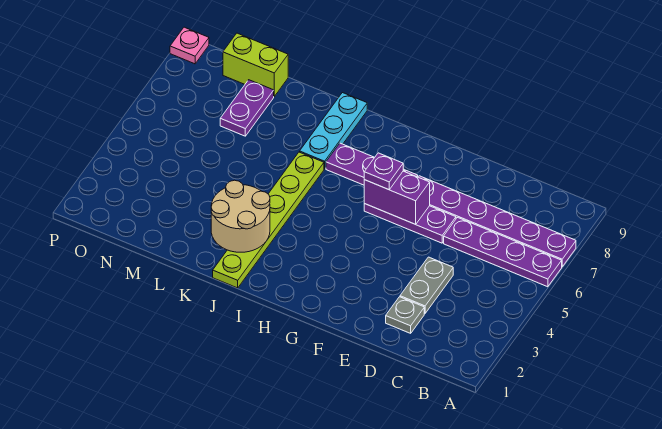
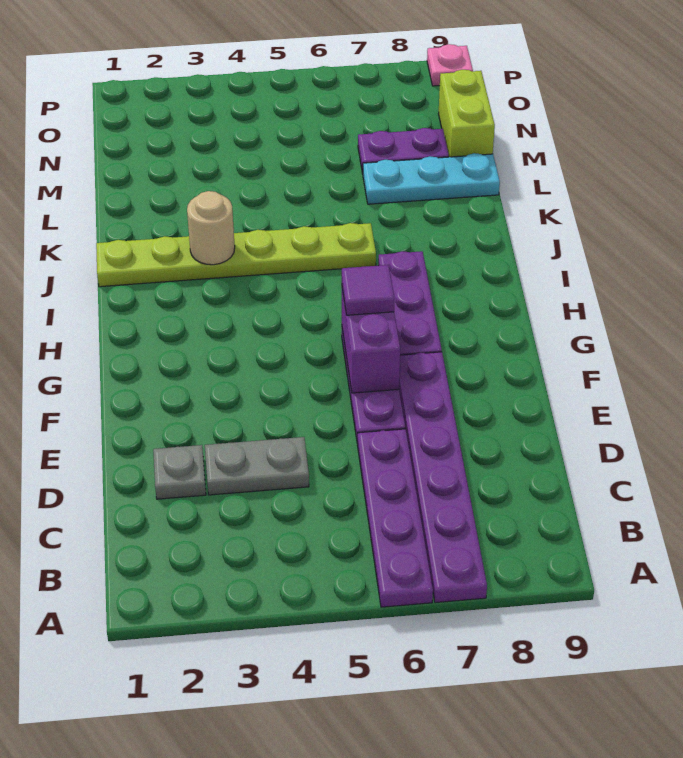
purple 1x1 plate [364,153,403,190] -> purple 1x1 tile [342,265,394,315]
tan 2x2 round brick [211,180,270,252] -> tan 1x1 round brick [187,191,235,265]
cyan 1x3 plate [300,93,367,169] -> cyan 1x3 plate moved to [363,153,500,204]

